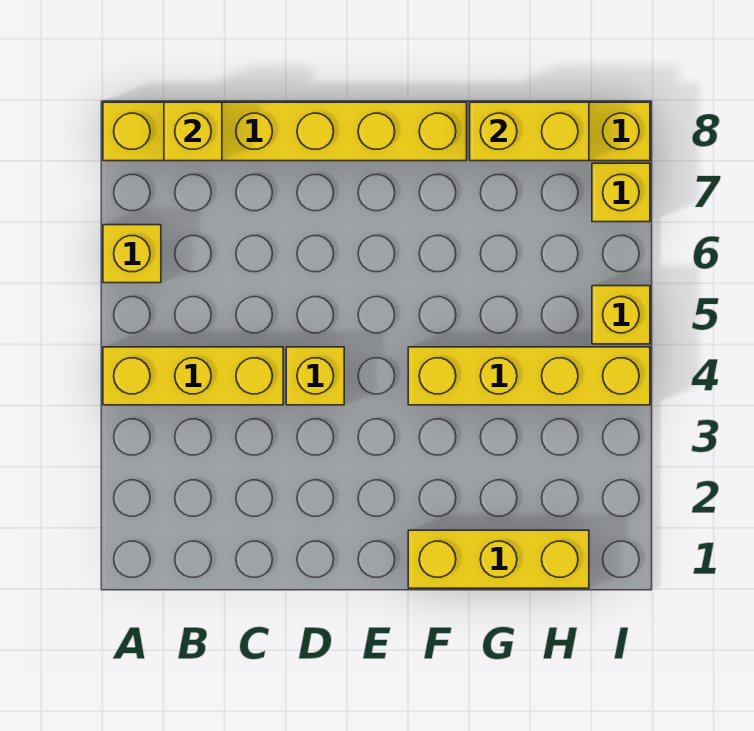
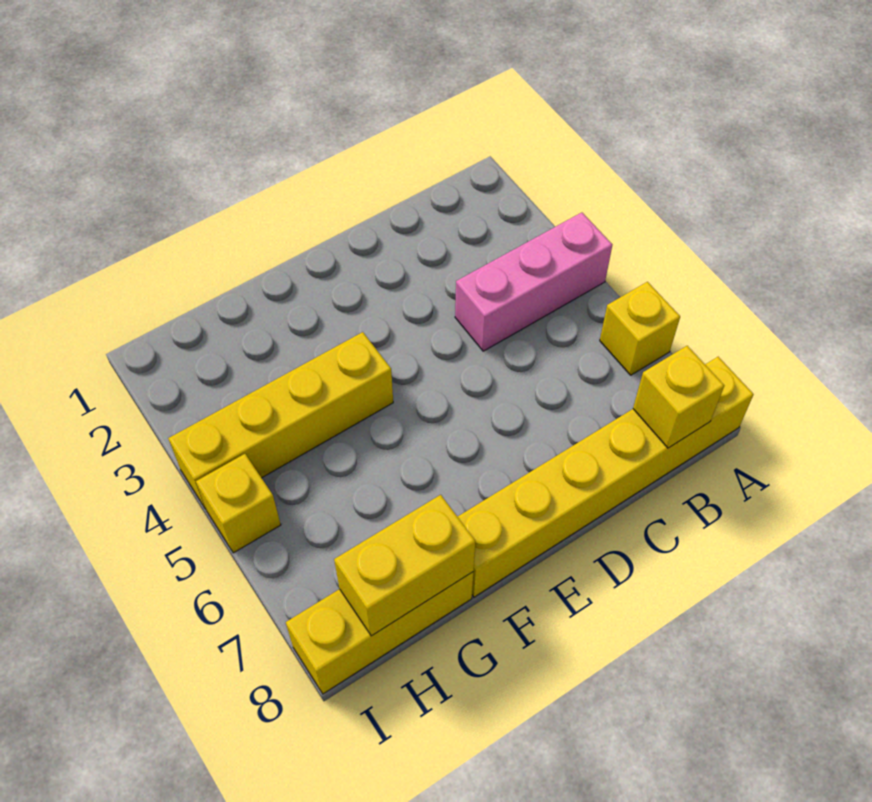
yellow 1x3 brick [103,347,283,405] -> pink 1x3 brick [455,213,613,351]
yellow 1x1 brick [286,347,344,405] -> none
yellow 1x3 brick [408,530,589,588] -> none
yellow 1x1 brick [592,163,650,222] -> none

